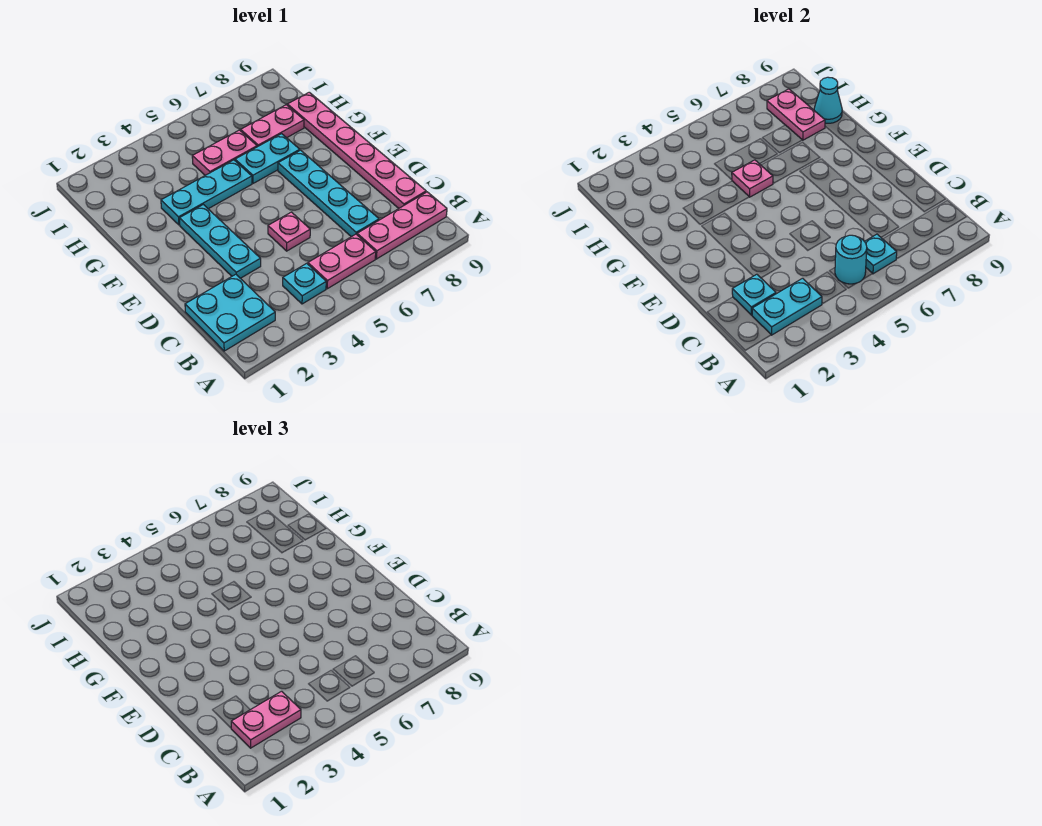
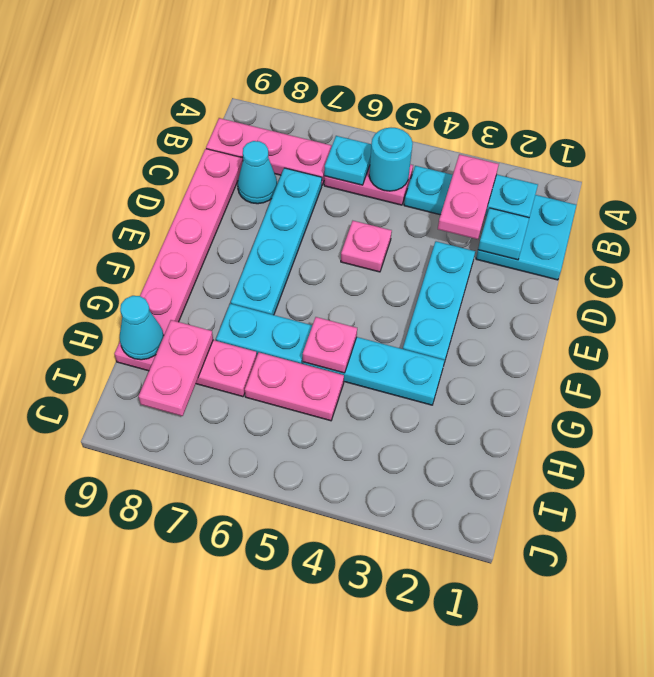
pink 1x2 plate [231,691,301,748] -> pink 1x2 plate turned to [438,154,499,239]
none -> cyan 1x1 cone [238,141,277,204]

